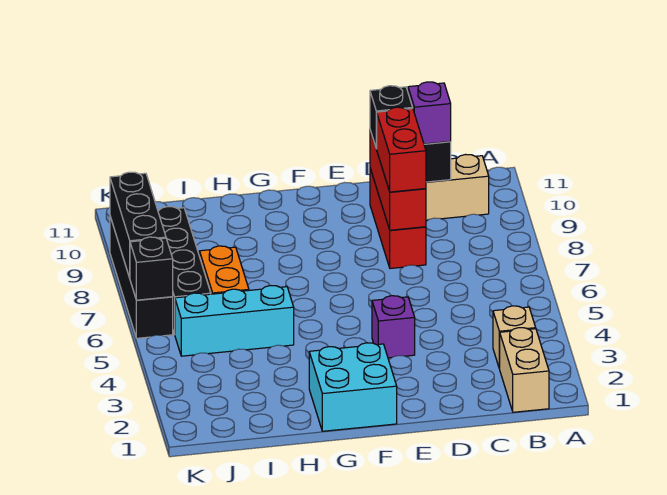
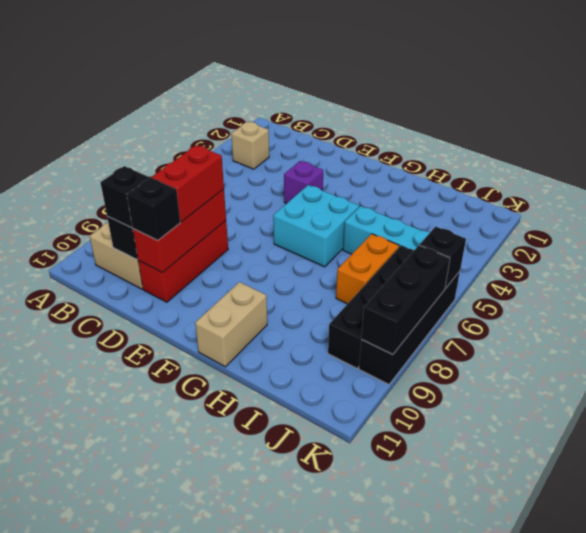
tan 1x2 brick [500,328,549,412] -> tan 1x2 brick moved to [195,282,267,367]
purple 1x1 brick [408,82,451,144] -> black 1x1 brick [100,166,149,228]
cyan 2x2 brick [309,343,397,431] -> cyan 2x2 brick moved to [273,185,359,267]

